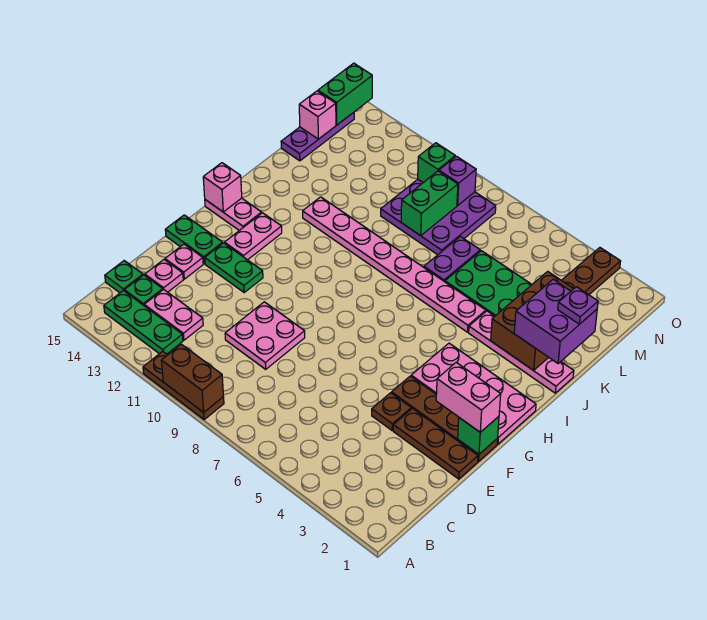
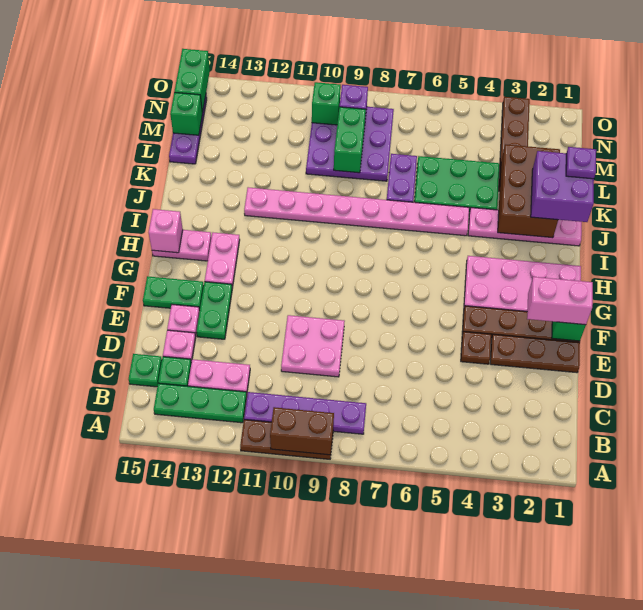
none -> purple 1x4 plate [244,392,366,434]
green 1x2 plate [205,243,263,292] -> green 1x2 plate turned to [197,282,232,339]
pink 1x1 brick [299,91,336,139] -> green 1x1 brick [170,93,202,135]

